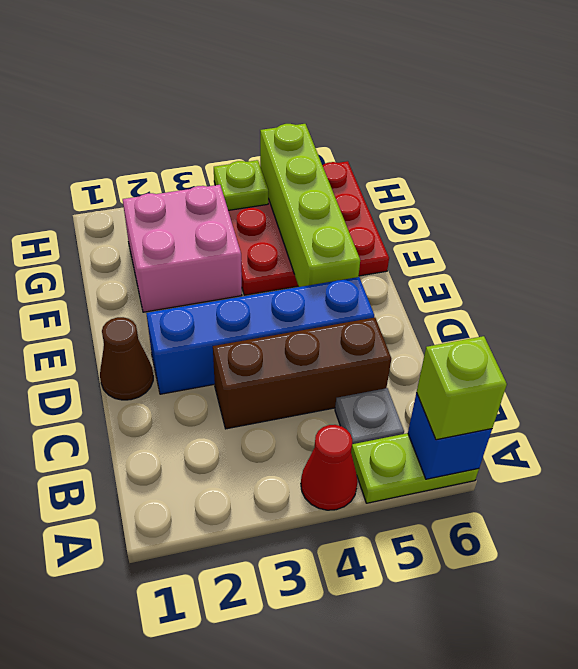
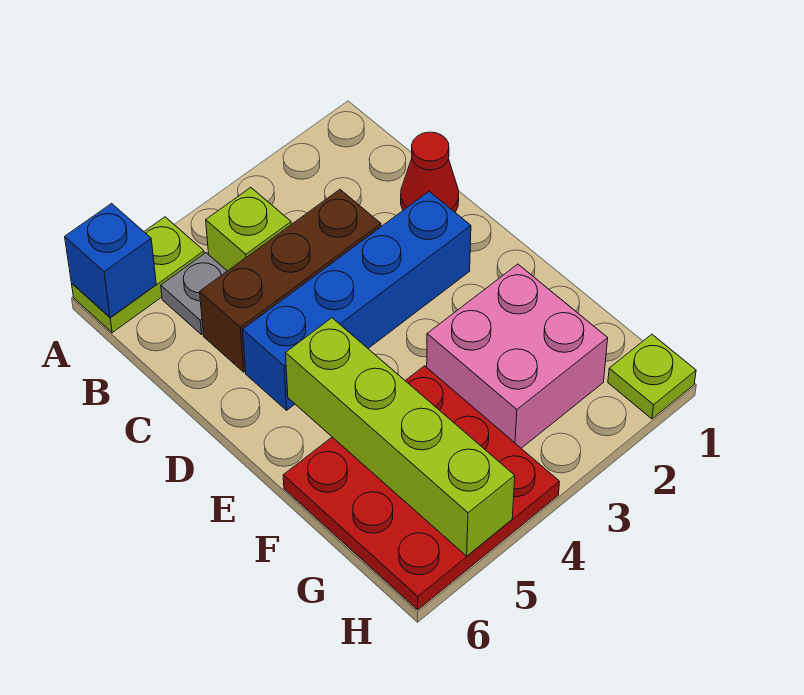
red 1x1 cone [301,425,358,510] -> red 1x1 cone moved to [401,132,459,212]
lime 1x1 brick [417,336,507,440] -> lime 1x1 brick moved to [206,188,291,271]
brown 1x1 cone [100,317,153,400] -> none
lime 1x1 plate [214,160,268,210] -> lime 1x1 plate moved to [608,334,696,419]

